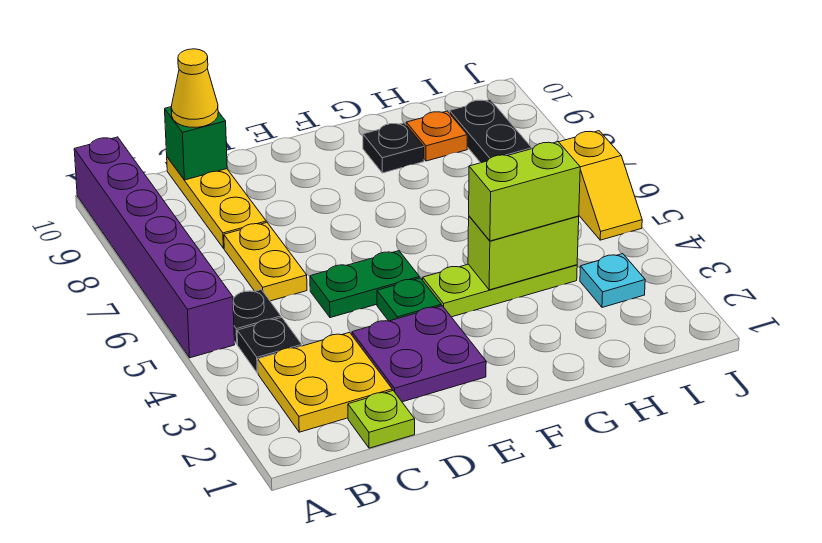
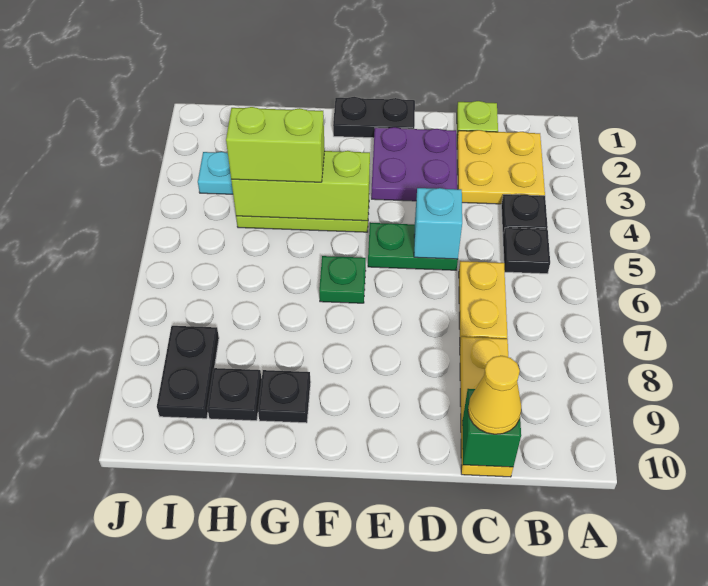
purple 1x6 brick [74,137,234,358] -> none
none -> cyan 1x1 brick [414,188,462,259]
none -> black 1x2 plate [333,97,415,138]
green 1x1 plate [377,278,441,321] -> green 1x1 plate moved to [319,256,366,303]
lime 1x2 brick [468,216,579,290] -> lime 1x3 brick [231,151,370,221]
orange 1x1 plate [406,111,467,161] -> black 1x1 plate [207,368,262,421]
yellow 1x2 slope [559,131,642,240] -> none

